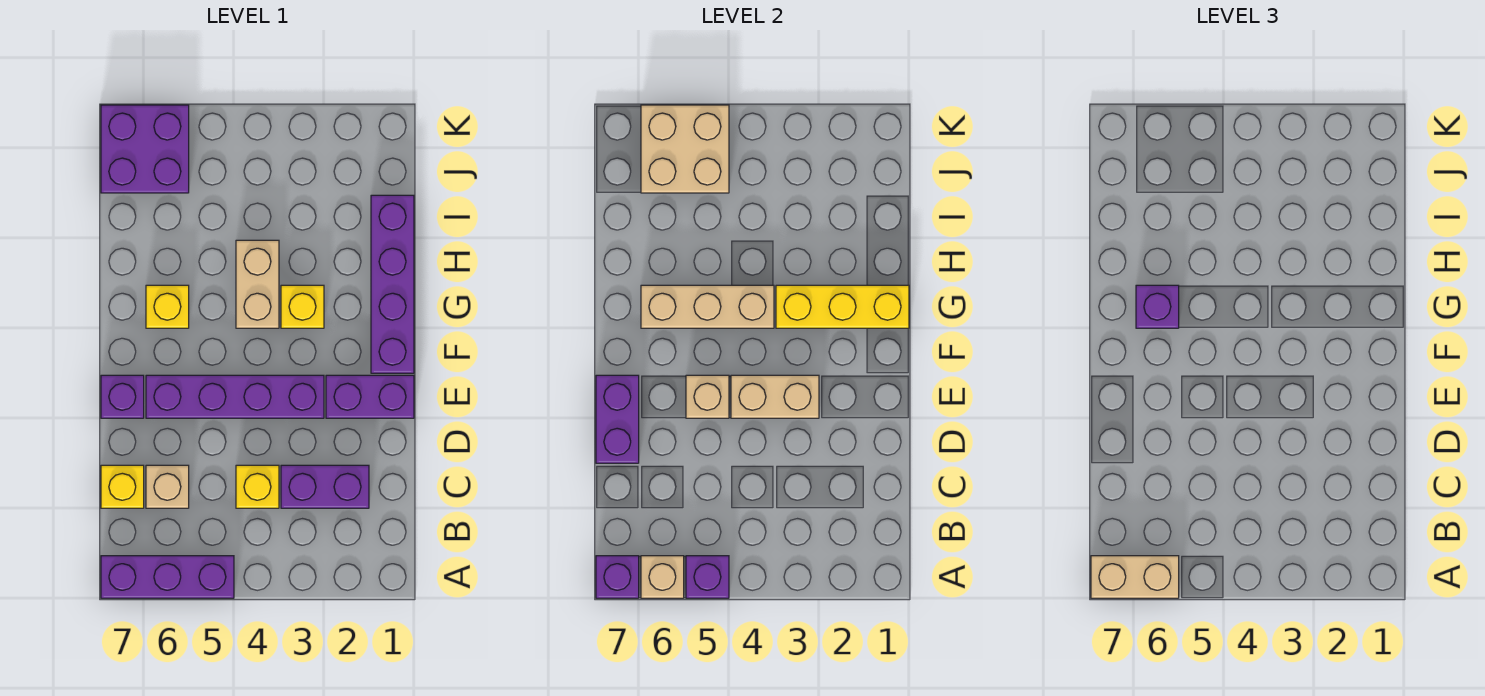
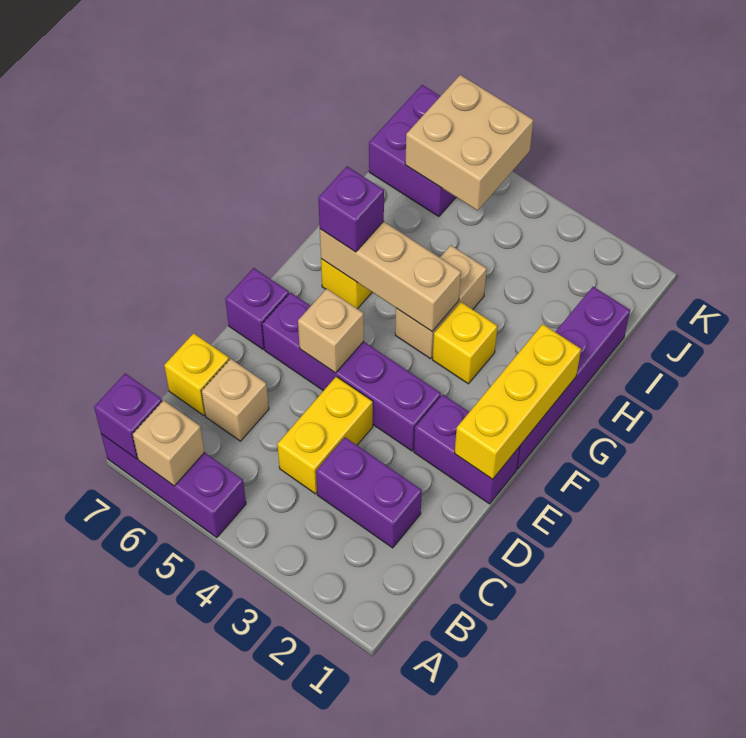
purple 1x1 brick [686,556,729,598] -> none
tan 1x2 brick [1091,556,1179,598] -> none
yellow 1x1 brick [236,465,279,508] -> yellow 1x2 brick [277,377,373,494]
purple 1x2 brick [596,375,639,463] -> none
tan 1x2 brick [731,375,819,418] -> none
yellow 1x3 brick [776,285,909,328] -> yellow 1x3 brick turned to [455,324,581,479]

